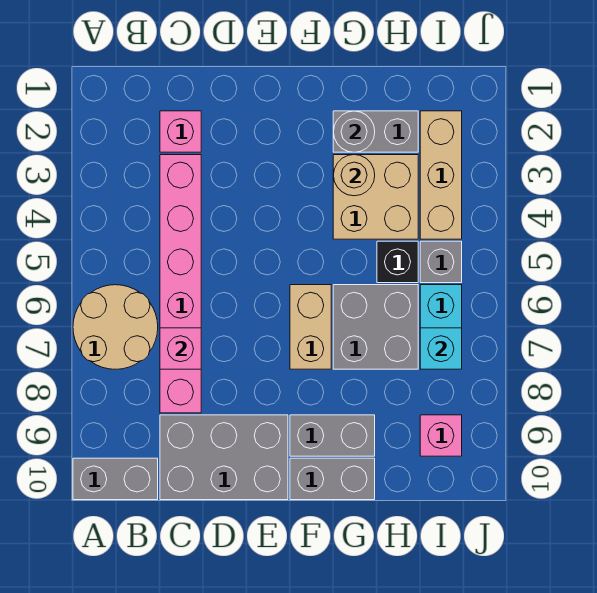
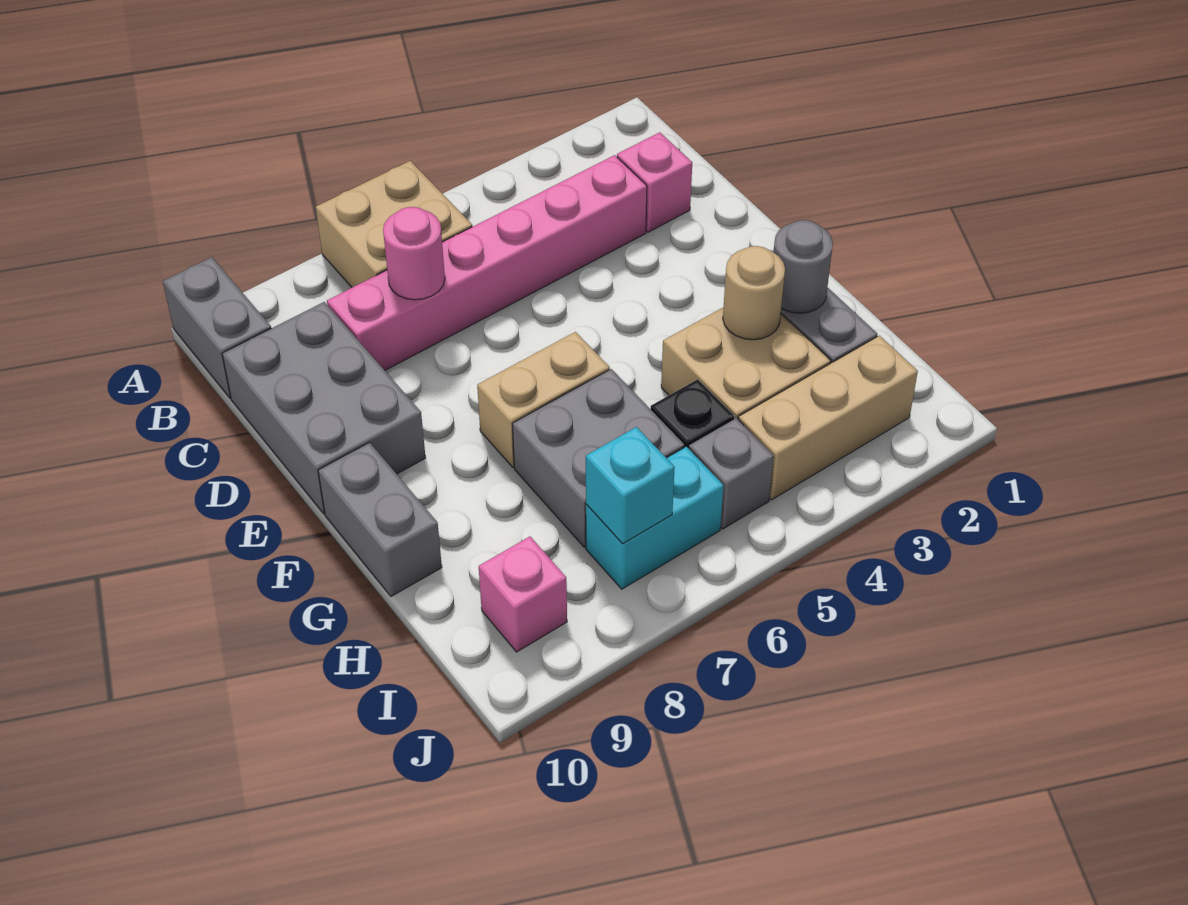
tan 2x2 round brick [73,285,158,369] -> tan 2x2 brick [316,161,472,287]
pink 1x1 brick [160,328,201,369] -> pink 1x1 round brick [383,207,445,300]
grey 1x2 brick [290,415,375,456] -> none

